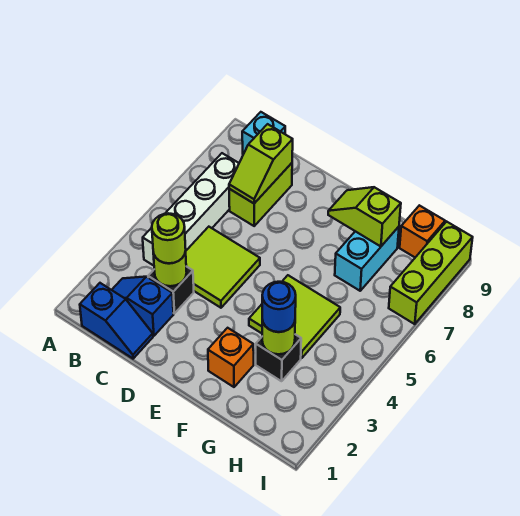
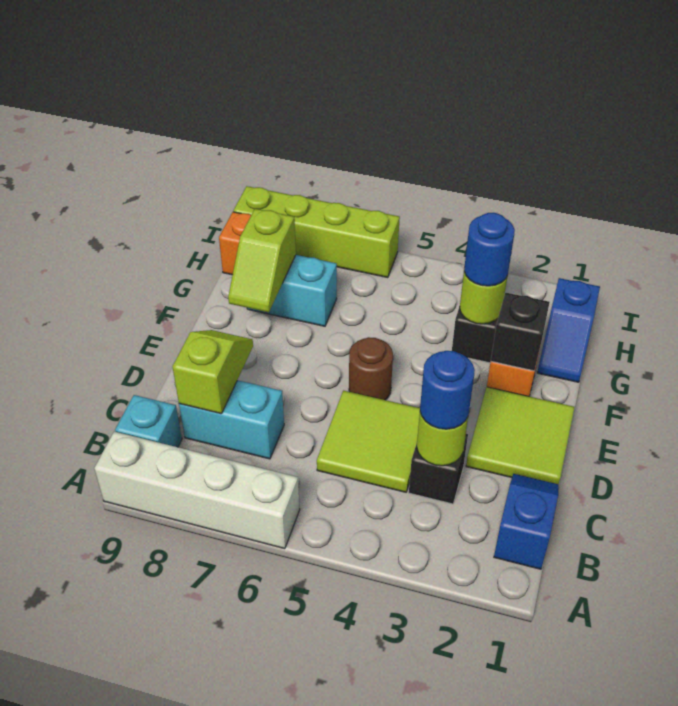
blue 1x2 slope [112,277,174,336] -> blue 1x2 slope moved to [537,278,600,382]
white 1x4 brick [143,153,239,266] -> white 1x4 brick moved to [94,432,300,549]
lime 1x1 round brick [152,213,186,263] -> blue 1x1 round brick [420,351,475,429]
lime 1x2 brick [229,163,292,226] -> cyan 1x2 brick [179,380,284,459]
lime 1x2 slope [229,124,293,203] -> lime 1x2 slope turned to [172,330,253,414]
none -> brown 1x1 round brick [349,337,393,400]
none -> black 1x1 brick [491,293,550,371]
lime 2x2 tile [249,275,340,358] -> lime 2x2 tile moved to [466,387,575,484]
lime 1x3 brick [389,222,473,324] -> lime 1x4 brick [233,186,400,278]

